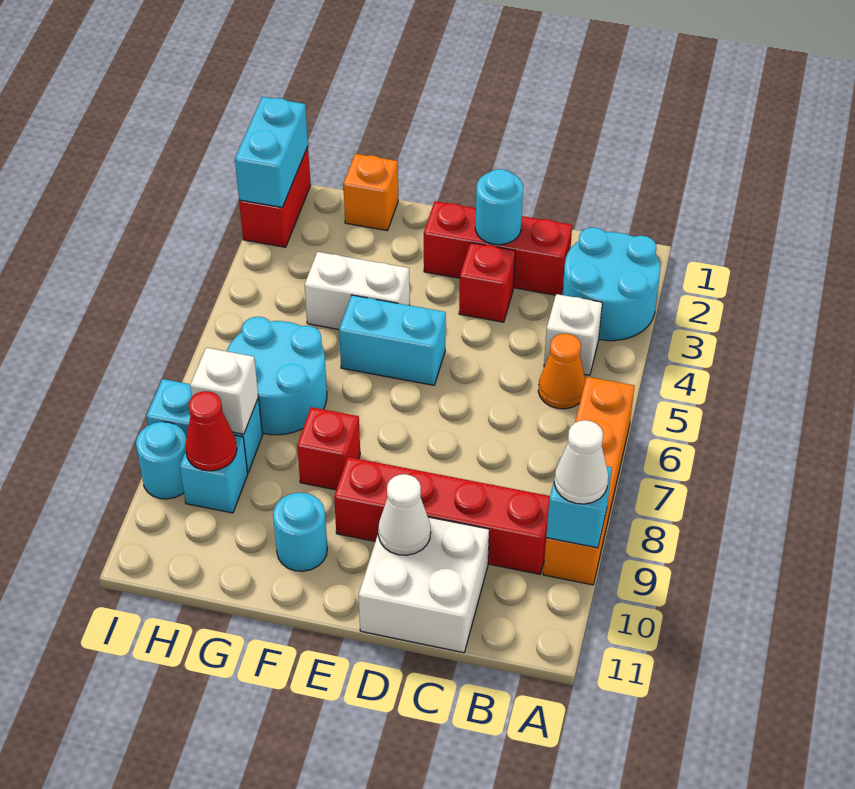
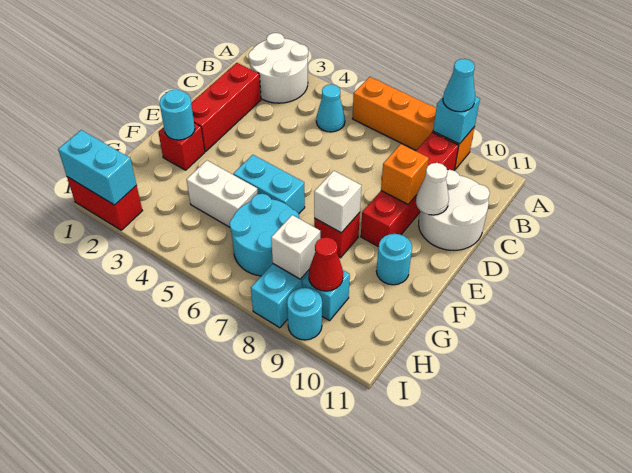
cyan 2x2 round brick [562,227,661,341] -> white 2x2 round brick [248,33,308,103]
white 1x1 cone [554,420,608,504] -> cyan 1x1 cone [443,59,475,112]
white 1x1 brick [544,294,602,375] -> white 1x1 brick moved to [314,171,361,233]
orange 1x1 cone [538,333,585,409] -> cyan 1x1 cone [316,84,345,132]
white 2x2 brick [358,517,489,653] -> white 2x2 round brick [419,170,490,250]
cyan 1x1 round brick [475,169,523,245] -> cyan 1x1 round brick moved to [160,90,195,140]
red 1x1 brick [459,242,515,322] -> red 1x1 brick moved to [158,123,205,170]
cyan 1x2 brick [339,295,446,385] -> cyan 1x2 brick turned to [233,155,305,214]
white 1x2 brick [304,252,410,329] -> white 1x2 brick turned to [186,160,258,227]
orange 1x1 brick [343,154,398,231] -> orange 1x1 brick moved to [381,144,429,204]

